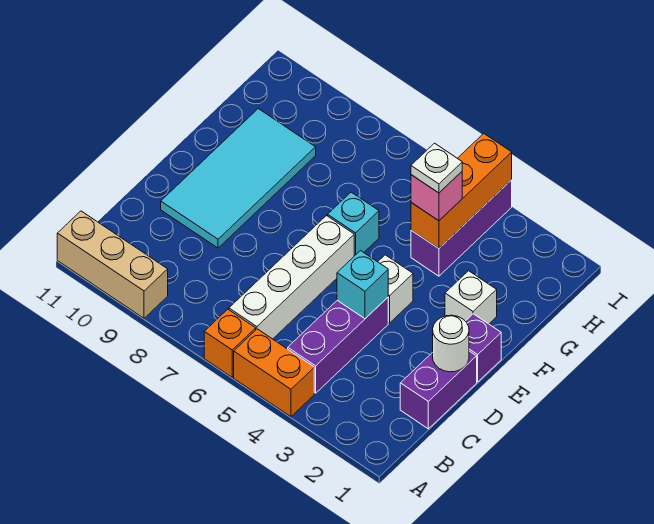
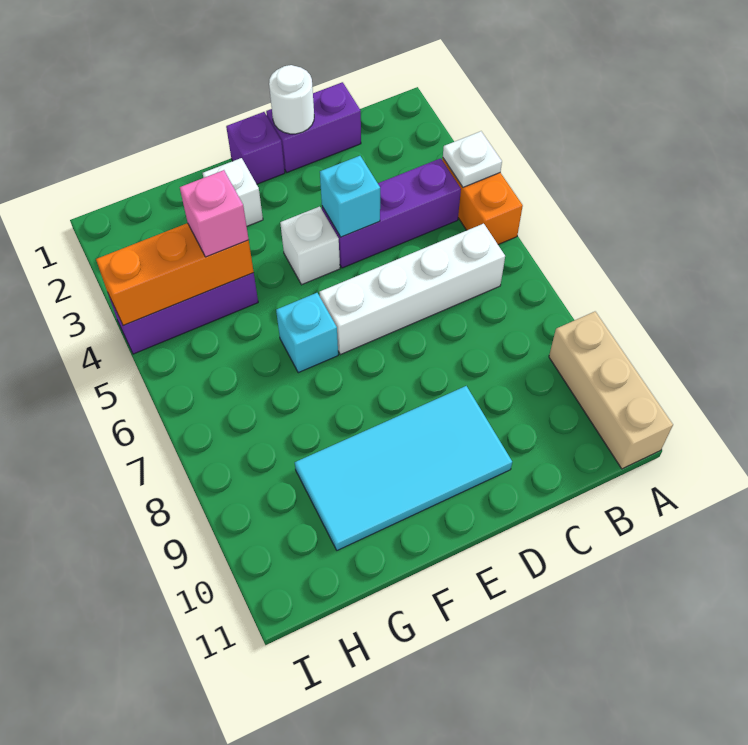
orange 1x1 brick [204,309,256,377] -> none
white 1x1 plate [411,143,462,193] -> white 1x1 plate moved to [443,131,502,187]

